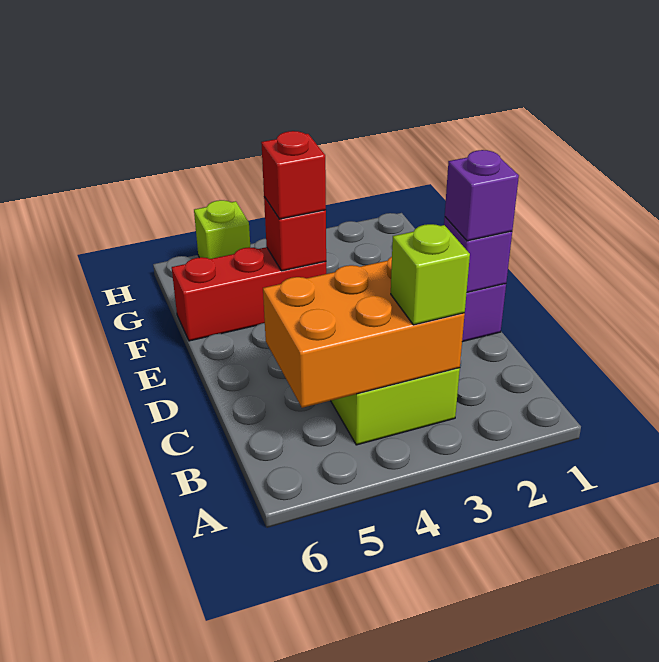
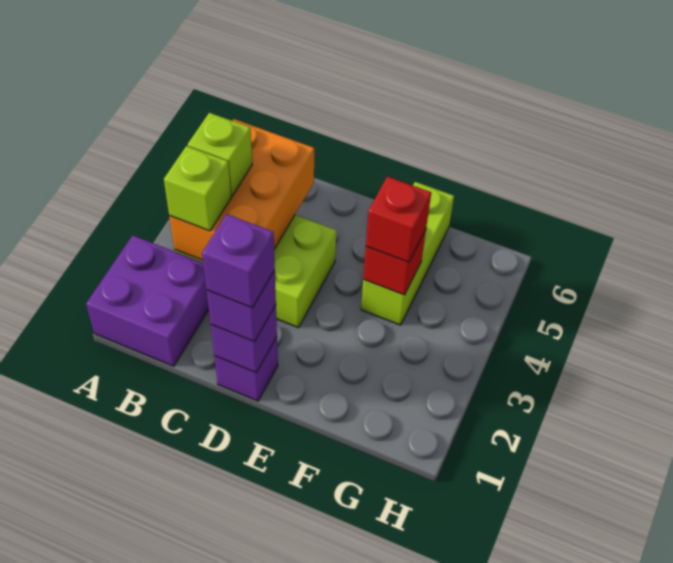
none -> purple 2x2 brick [86,236,209,366]
none -> purple 1x1 brick [202,214,275,308]
red 1x3 brick [172,247,326,341] -> lime 1x3 brick [361,182,454,325]
lime 1x1 brick [194,200,250,259] -> lime 1x1 brick moved to [188,113,252,196]

